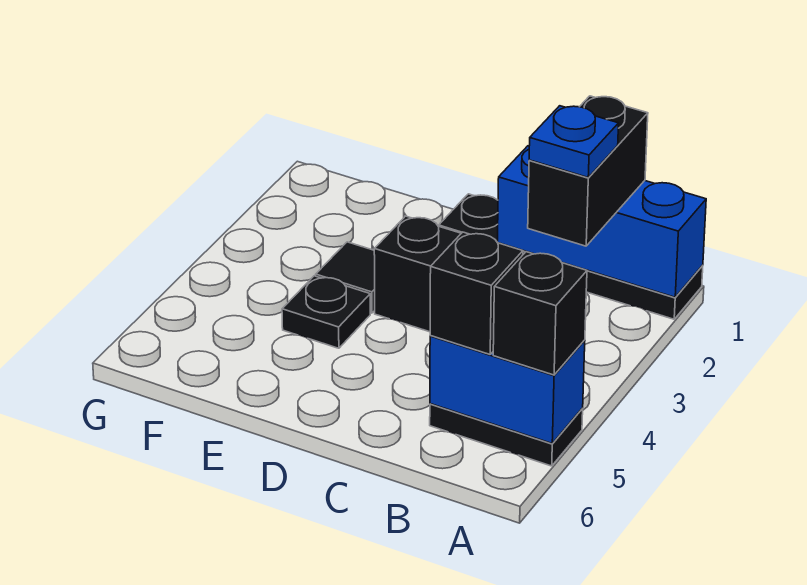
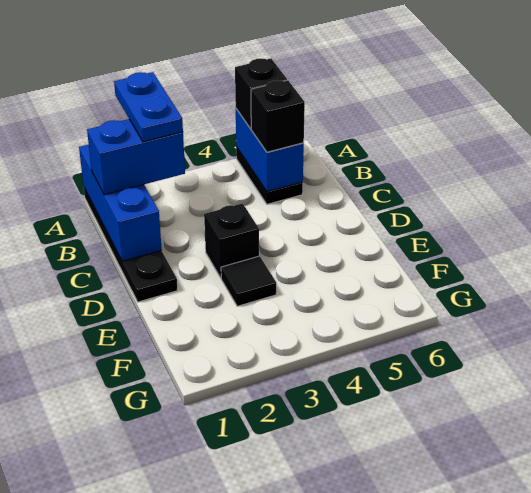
black 1x2 brick [528,96,648,246] -> blue 1x2 brick [87,119,185,195]
blue 1x1 plate [529,106,619,177] -> blue 1x2 plate [114,72,183,142]
black 1x1 plate [282,276,370,348] -> none

